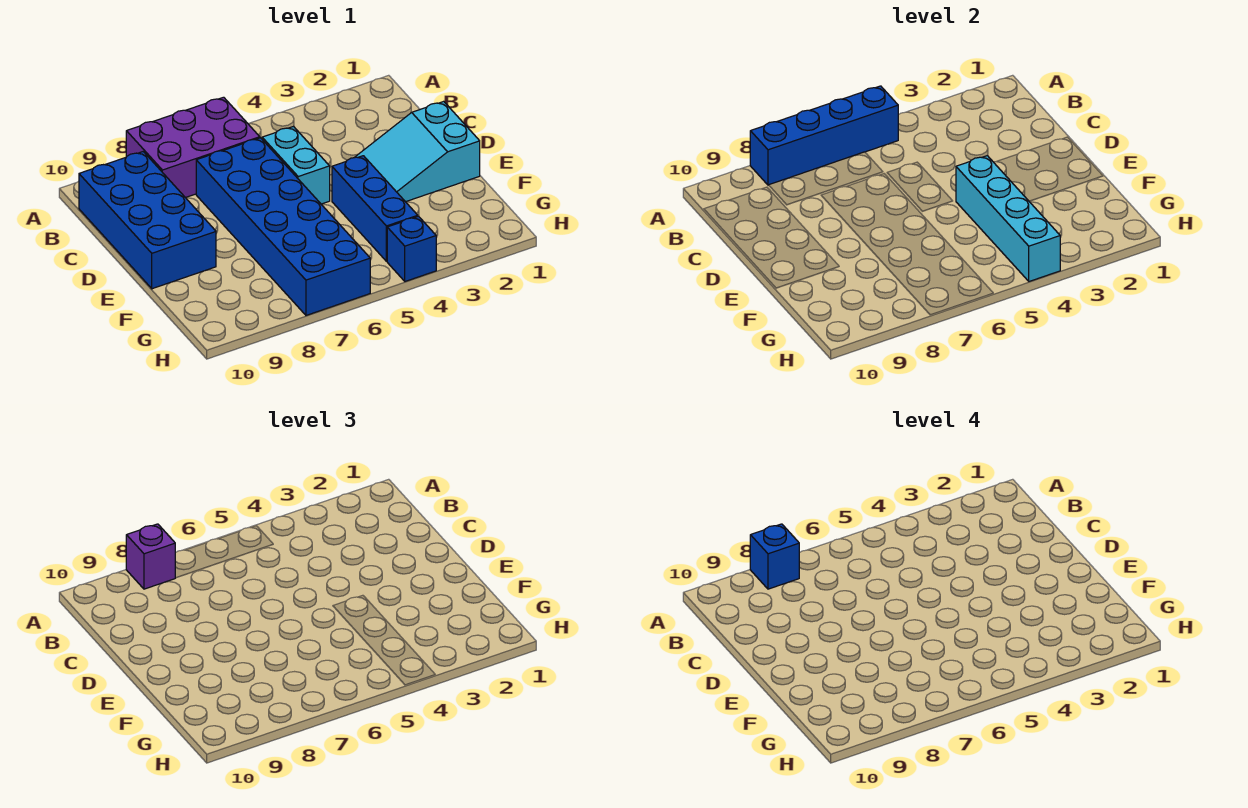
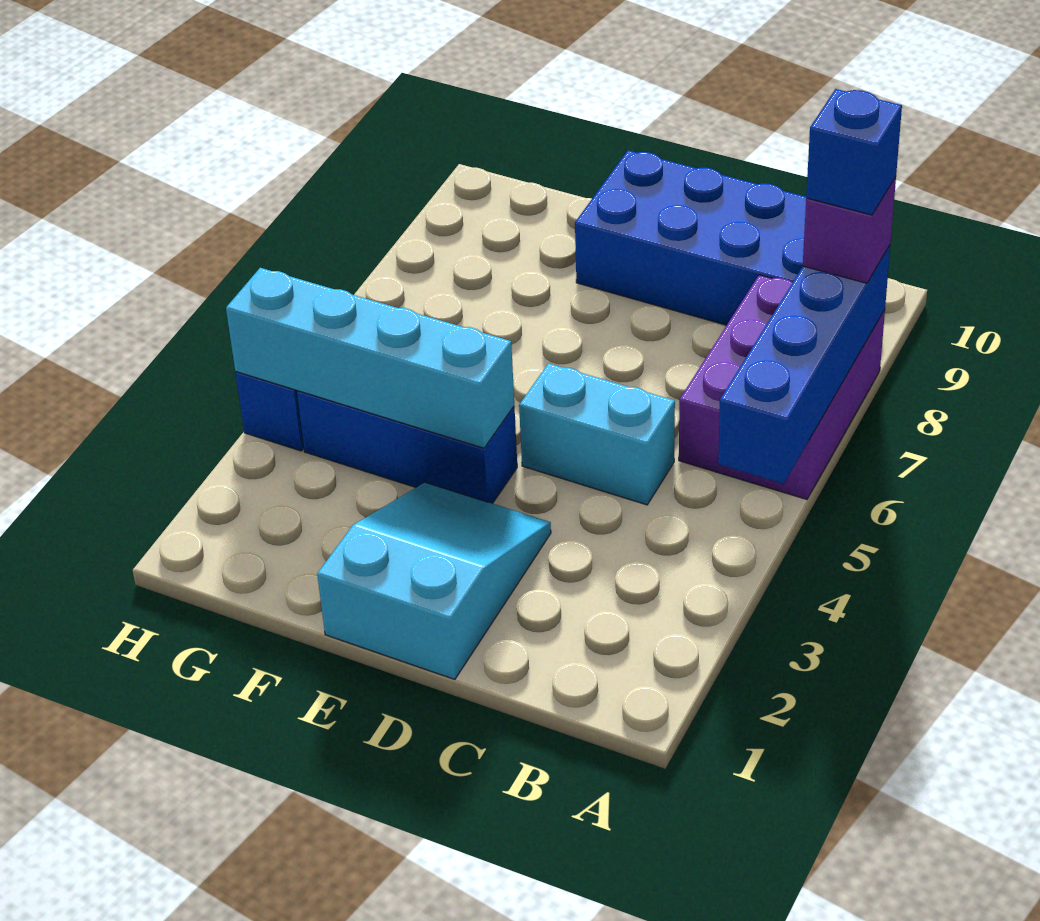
blue 2x6 brick [196,138,370,315] -> none

